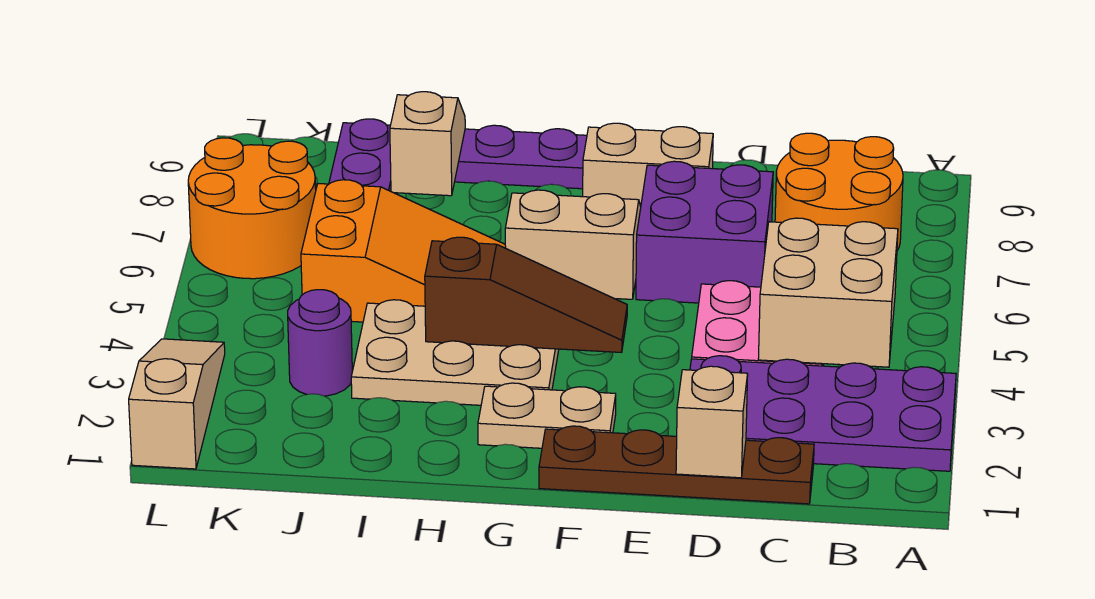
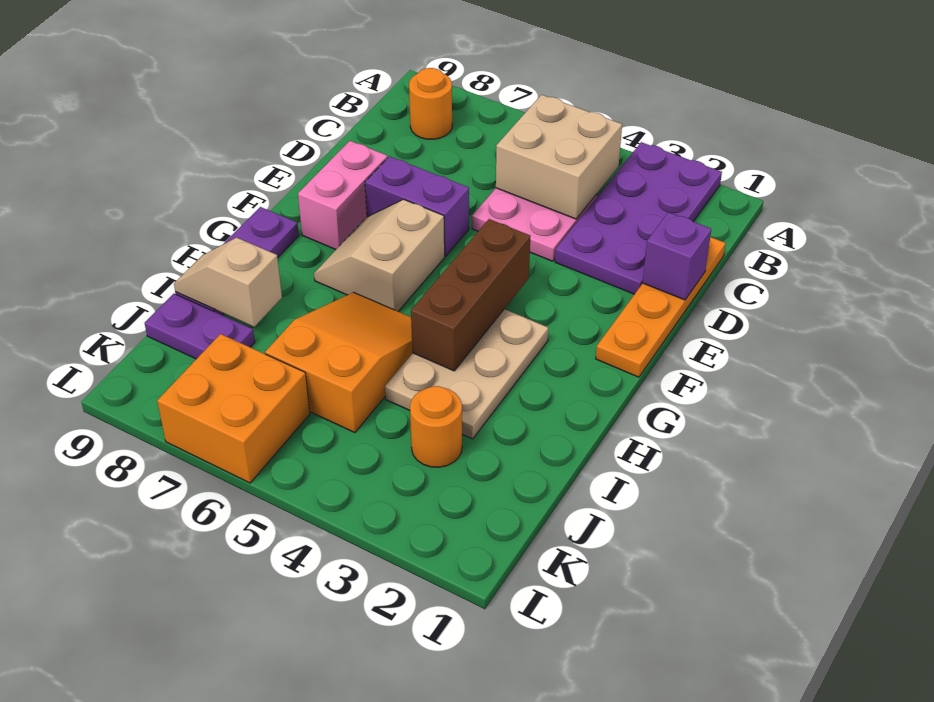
orange 2x2 round brick [775,133,903,250] -> orange 1x1 round brick [409,68,452,139]
brown 1x4 plate [539,426,814,504] -> orange 1x4 plate [596,237,726,377]
tan 1x1 brick [676,366,748,478] -> purple 1x1 brick [643,212,711,300]
purple 2x2 brick [636,161,773,303] -> purple 1x2 brick [365,156,469,256]
tan 1x2 brick [583,123,713,206] -> pink 1x2 brick [298,141,388,249]
tan 1x2 plate [478,383,616,448] -> none
brown 1x3 slope [425,237,627,352] -> brown 1x3 brick [411,219,530,371]
purple 1x1 round brick [288,290,352,396] -> orange 1x1 round brick [410,386,462,467]
orange 2x2 round brick [188,138,316,279] -> orange 2x2 brick [157,334,310,483]
tan 1x3 slope [129,339,225,469] -> none

